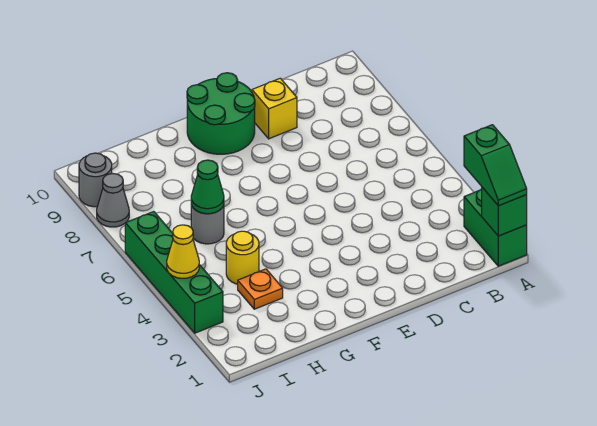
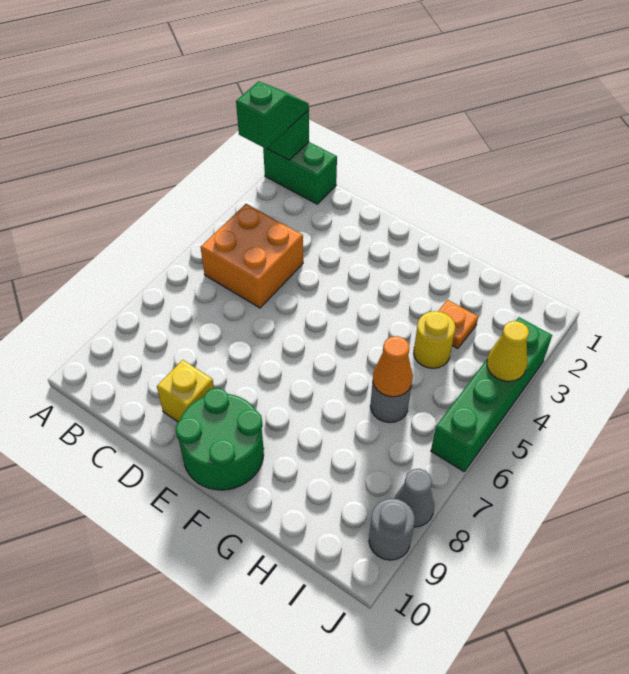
green 1x2 brick [464,189,527,266] -> green 1x2 brick turned to [263,142,337,204]
none -> orange 2x2 brick [201,204,303,308]
green 1x1 cone [191,160,224,214] -> orange 1x1 cone [373,336,413,397]

